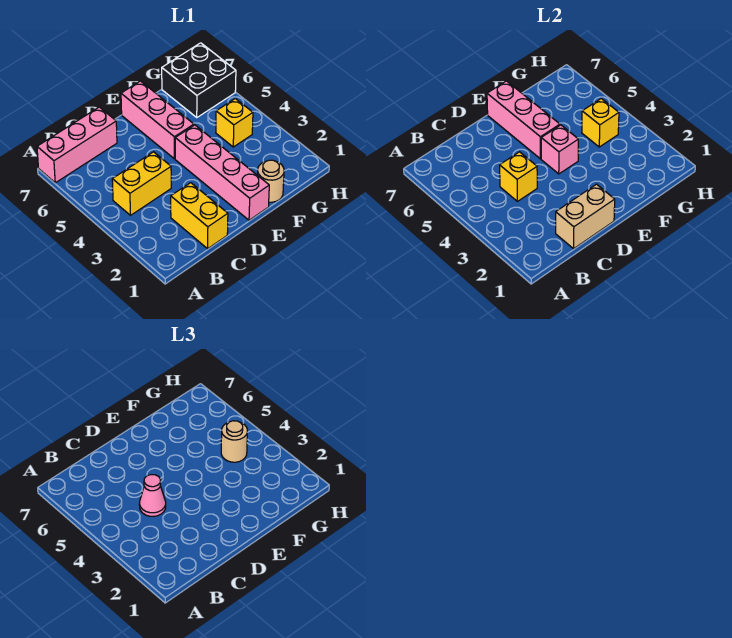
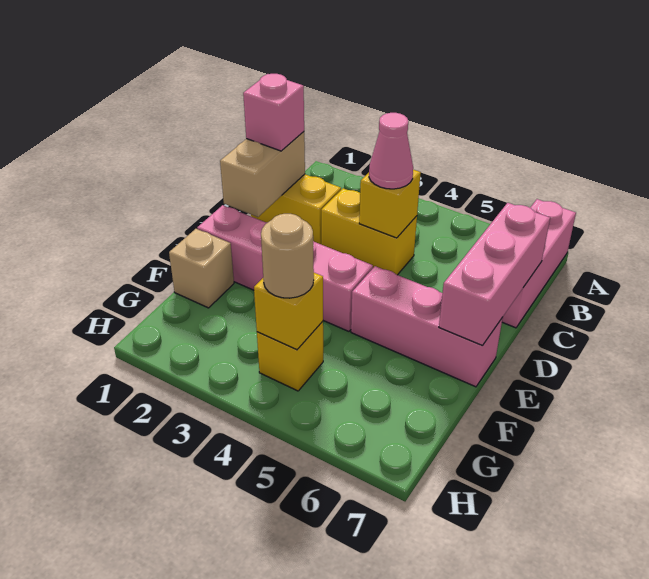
yellow 1x2 brick [112,152,171,215] -> yellow 1x2 brick turned to [321,188,417,275]
pink 1x1 brick [541,125,578,174] -> pink 1x1 brick moved to [243,74,304,151]
pink 1x3 brick [487,81,560,159] -> pink 1x3 brick turned to [439,203,550,346]
tan 1x1 round brick [258,160,284,202] -> tan 1x1 brick [169,229,234,308]
black 2x2 brick [162,43,236,117] -> none

